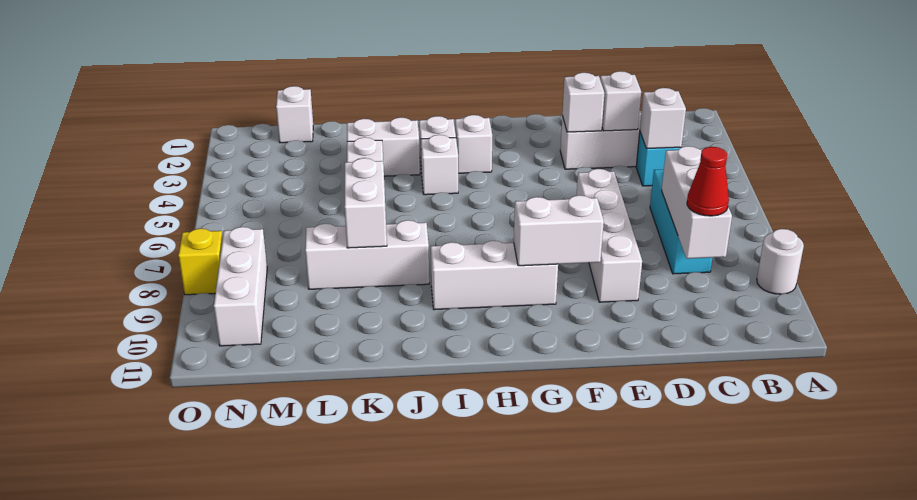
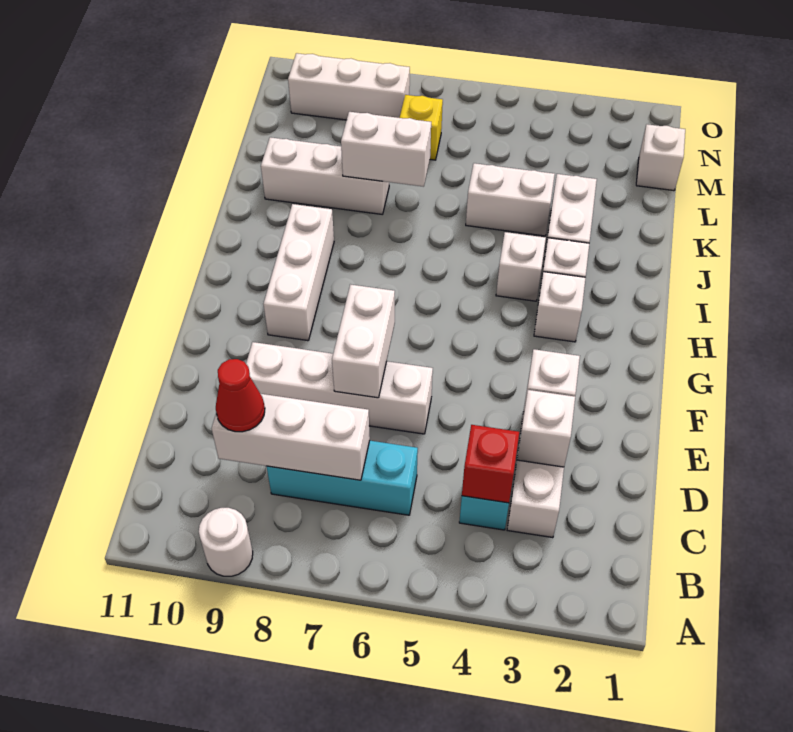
white 1x1 brick [640,88,686,149] -> red 1x1 brick [462,425,519,503]
white 1x2 brick [513,195,604,266] -> white 1x2 brick moved to [332,284,395,398]
white 1x3 brick [305,220,429,289] -> white 1x3 brick turned to [261,137,389,214]
yellow 1x1 brick [178,229,223,295] -> yellow 1x1 brick moved to [400,95,443,160]

